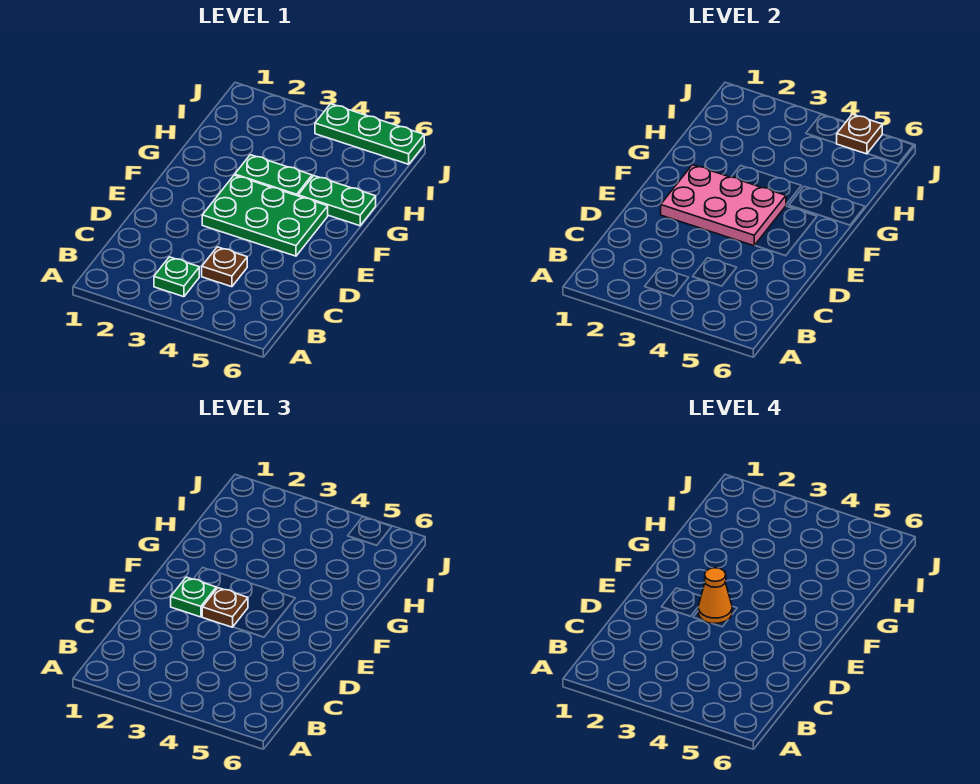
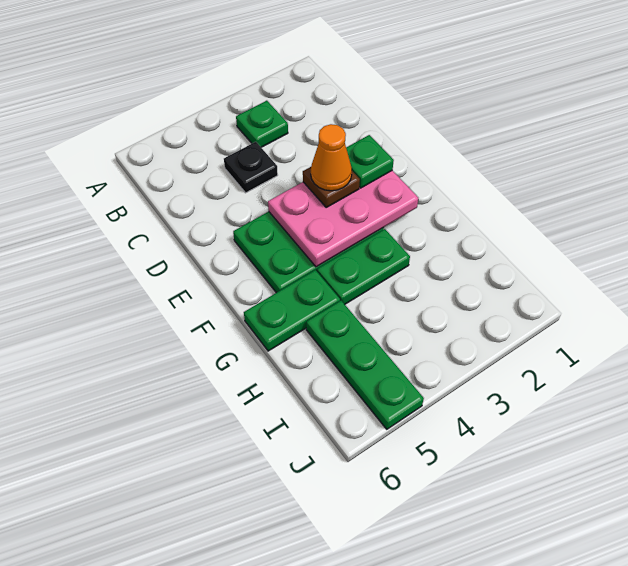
brown 1x1 plate [202,247,247,287] -> black 1x1 plate [224,142,278,193]
green 1x3 plate [315,104,424,164] -> green 1x3 plate turned to [306,301,424,429]
brown 1x1 plate [836,114,882,154] -> none

